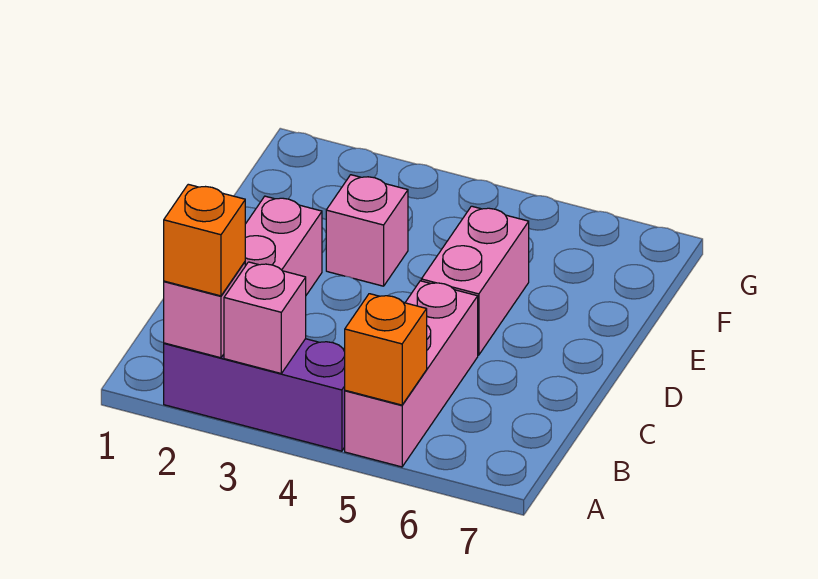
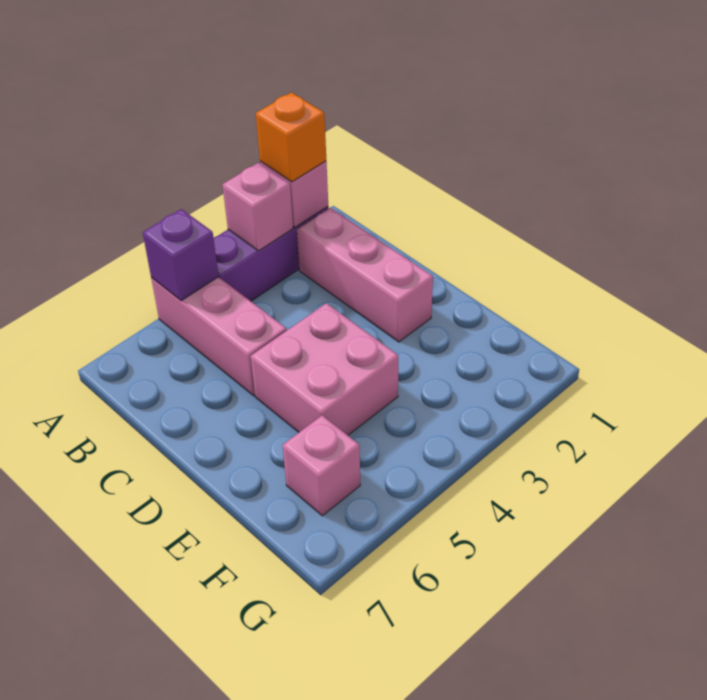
orange 1x1 brick [345,294,427,405] -> purple 1x1 brick [143,209,219,301]
pink 1x2 brick [421,206,529,355] -> pink 2x2 brick [251,303,398,435]
pink 1x1 brick [326,175,408,286] -> pink 1x1 brick moved to [283,415,360,516]

